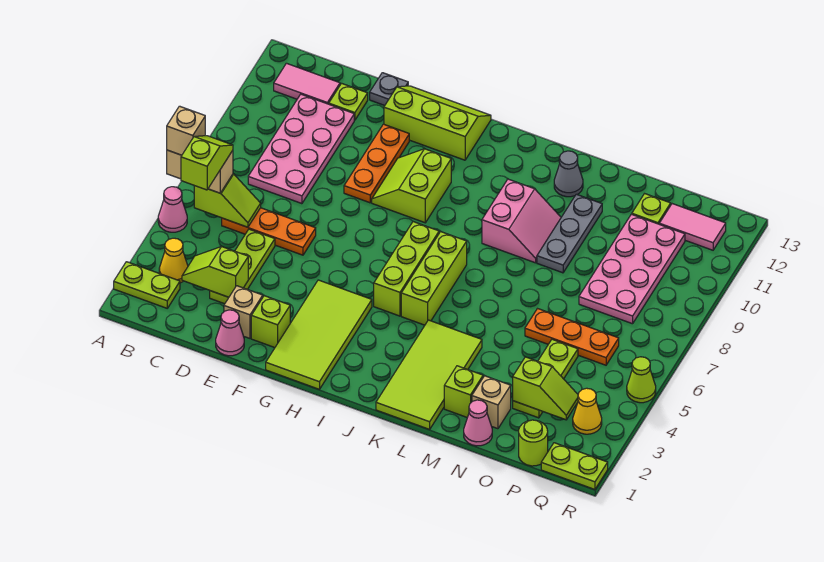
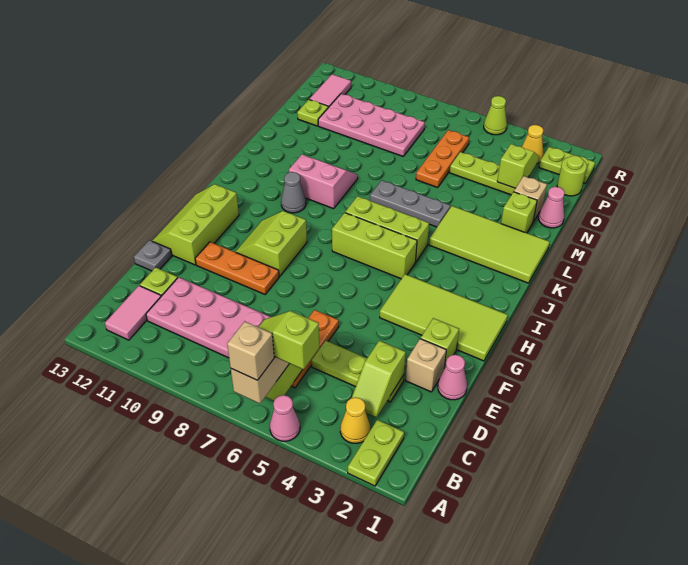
lime 2x2 slope [372,149,451,223] -> lime 2x2 slope turned to [236,211,307,276]
grey 1x1 cone [554,151,583,197] -> grey 1x1 cone moved to [281,172,306,213]
grey 1x3 plate [537,194,602,273] -> grey 1x3 plate moved to [370,180,450,227]
lime 1x2 plate [541,443,608,489] -> lime 1x2 plate turned to [539,147,595,183]

